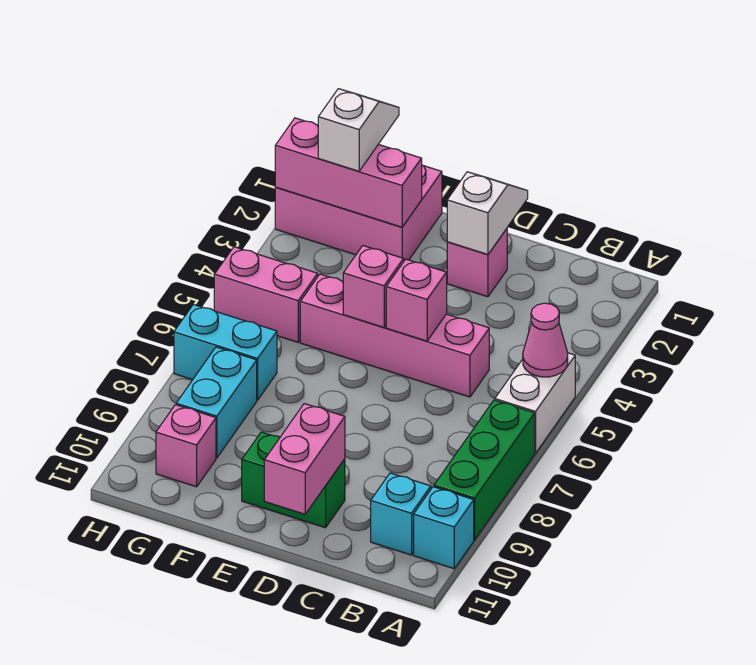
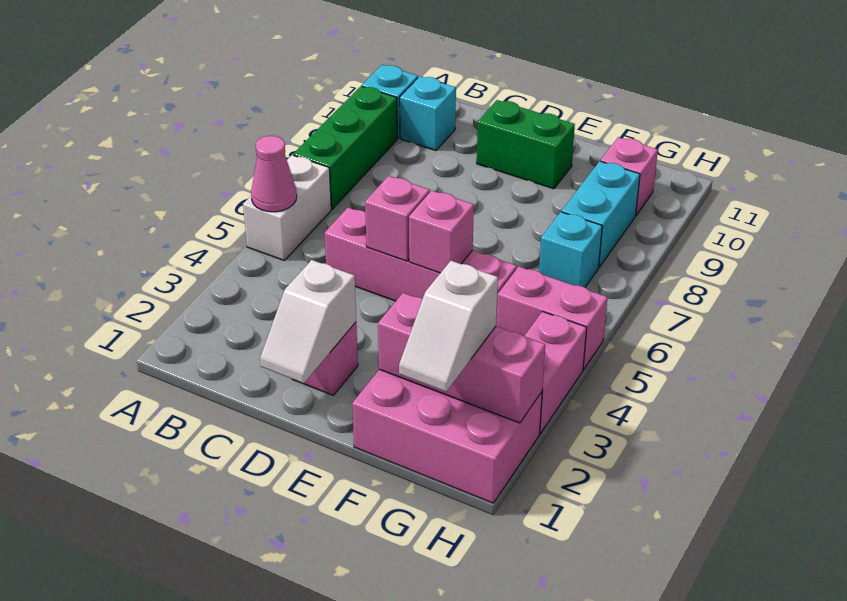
pink 1x2 brick [264,404,345,514] -> pink 1x2 brick moved to [524,312,587,433]
cyan 1x2 brick [174,304,277,400] -> cyan 1x1 brick [539,212,602,287]

